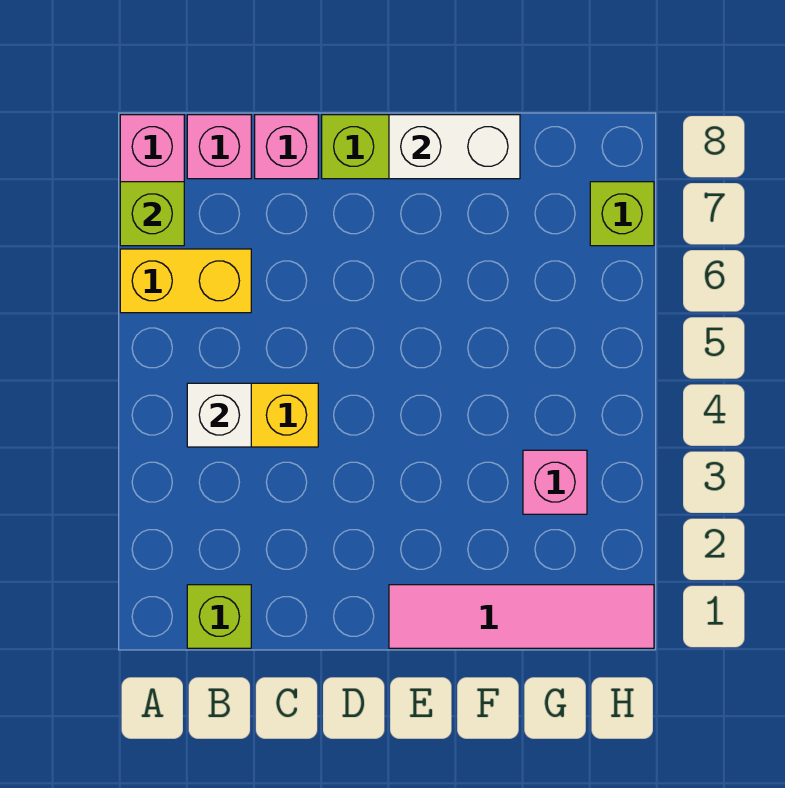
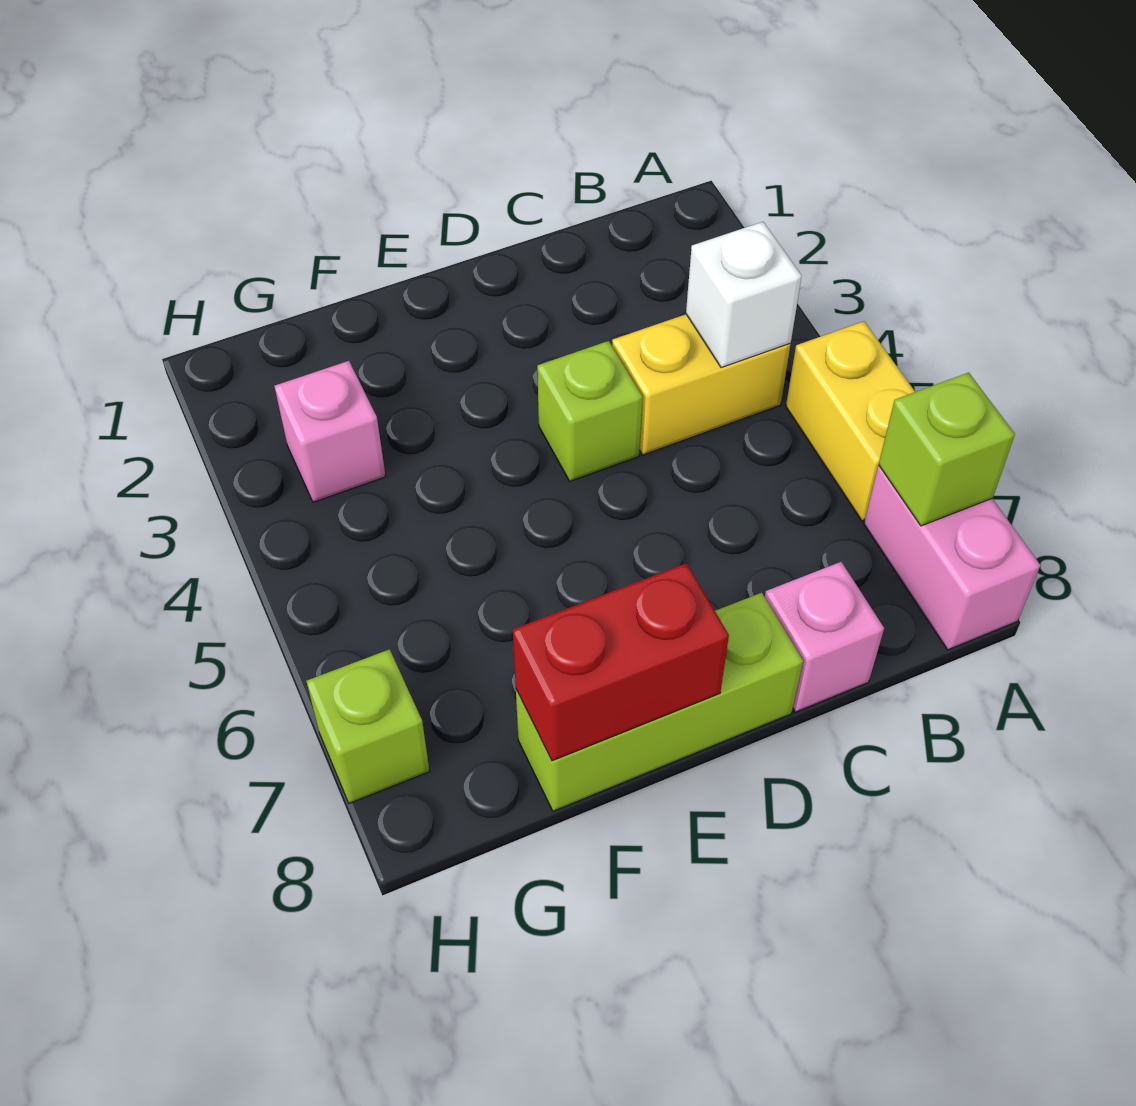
yellow 1x2 brick [120,249,251,313] -> yellow 1x2 brick turned to [786,321,915,521]
lime 1x1 brick [187,585,251,648] -> lime 1x1 brick moved to [537,341,643,481]
pink 1x1 brick [187,115,251,179] -> none
pink 1x4 tile [389,585,654,648] -> none
white 1x2 brick [389,115,520,179] -> red 1x2 brick [513,563,729,761]

